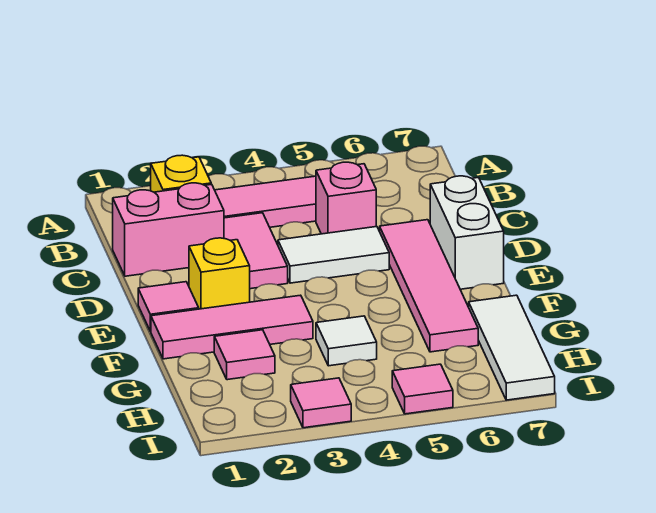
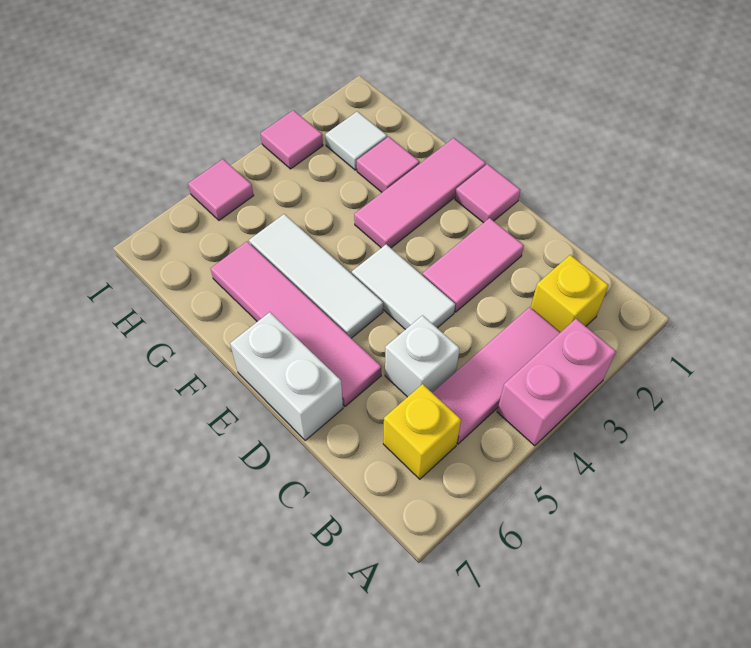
pink 1x2 brick [113,183,224,276] -> pink 1x2 brick moved to [497,319,616,446]
pink 1x2 tile [224,213,288,289] -> pink 1x2 tile turned to [422,218,524,312]
pink 1x1 brick [316,162,376,234] -> white 1x1 brick [385,315,460,397]
white 1x2 tile [278,226,389,283] -> white 1x2 tile turned to [352,244,455,330]
yellow 1x1 brick [189,238,250,309] -> yellow 1x1 brick moved to [383,384,461,479]
white 1x1 tile [316,316,377,366] -> white 1x1 tile moved to [325,111,387,170]
white 1x3 tile [469,295,555,400] -> white 1x3 tile moved to [249,214,383,338]

